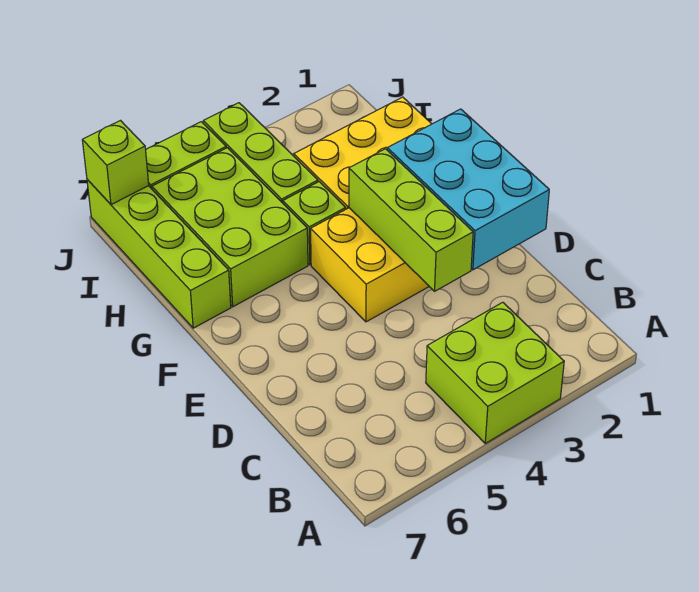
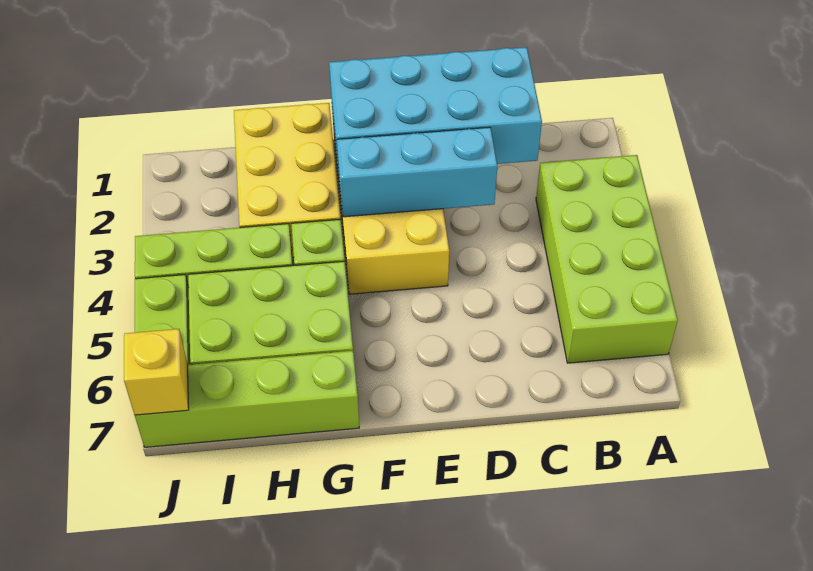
lime 2x2 brick [426,302,564,443] -> lime 2x4 brick [536,155,678,363]
cyan 2x3 brick [387,109,549,270] -> cyan 2x4 brick [329,47,542,171]
lime 1x3 brick [349,149,473,291] -> cyan 1x3 brick [337,127,497,217]
lime 1x1 brick [82,121,149,205] -> yellow 1x1 brick [124,329,189,415]

